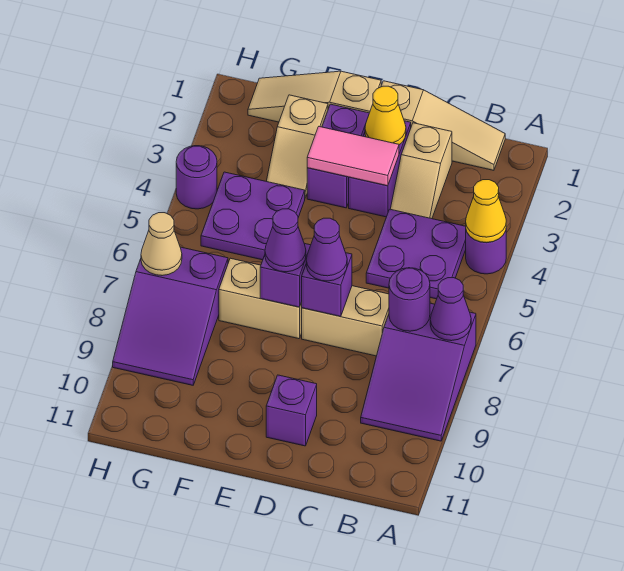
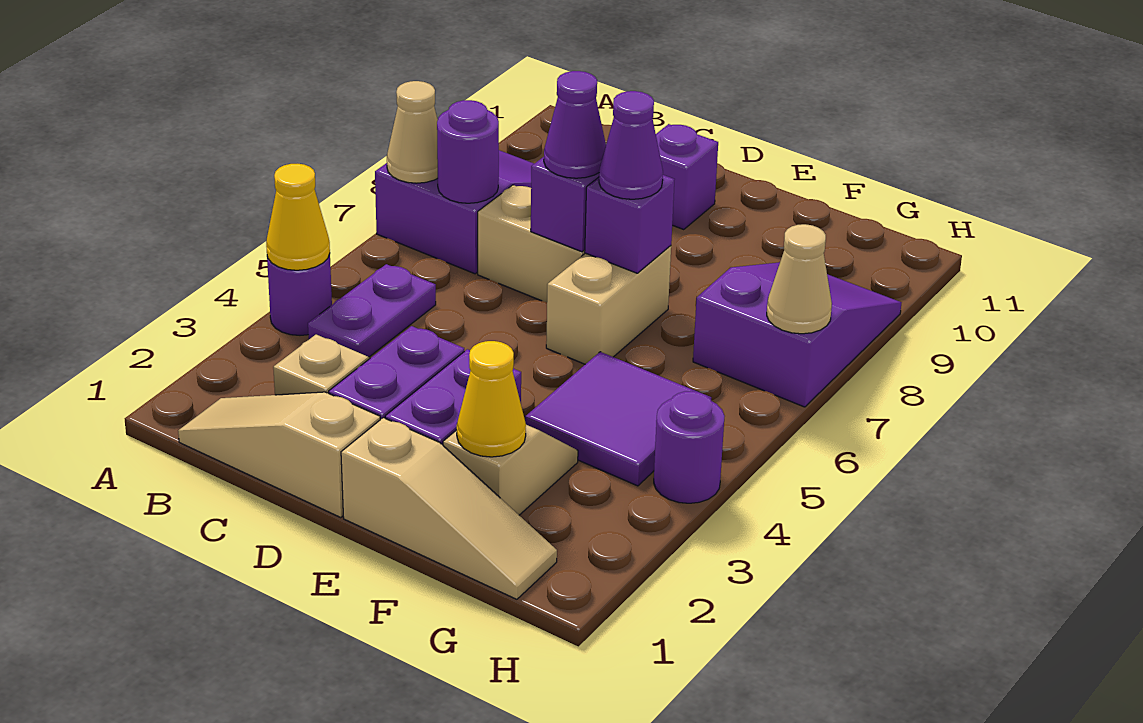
purple 1x1 cone [430,278,471,341] -> tan 1x1 cone [387,81,438,183]
purple 2x2 plate [366,209,466,299] -> purple 1x2 plate [308,264,436,357]
yellow 1x1 cone [365,86,406,145] -> yellow 1x1 cone moved to [457,341,526,457]
pink 1x2 tile [307,127,399,186] -> none
tan 1x2 brick [219,258,302,339] -> tan 1x2 brick turned to [546,246,671,364]
purple 2x2 plate [201,172,305,260] -> purple 2x2 tile [525,352,711,486]

